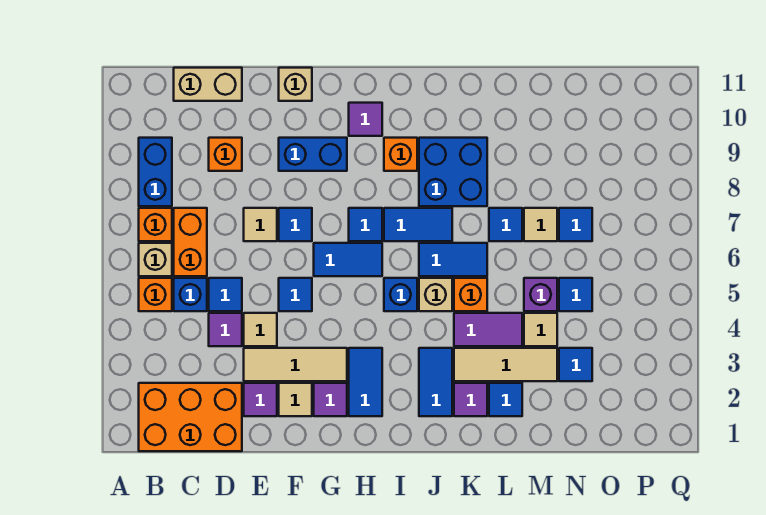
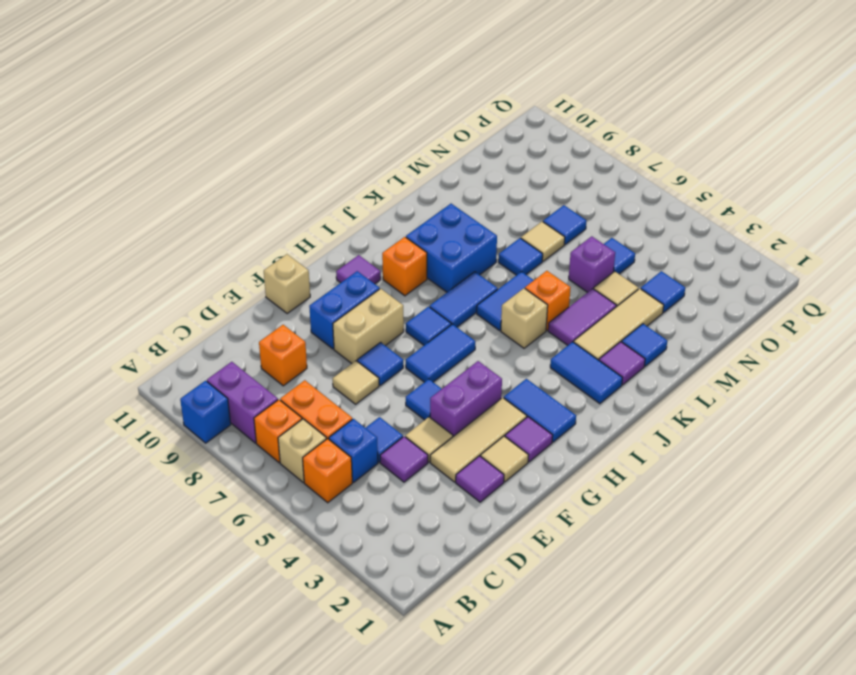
orange 2x3 brick [139,383,242,451] -> none
blue 1x2 brick [139,138,172,206] -> purple 1x2 brick [207,362,278,443]
tan 1x2 brick [174,68,242,101] -> tan 1x2 brick moved to [333,289,404,364]
none -> purple 1x2 brick [430,361,502,437]
blue 1x1 brick [384,278,417,311] -> blue 1x1 brick moved to [180,381,231,443]

